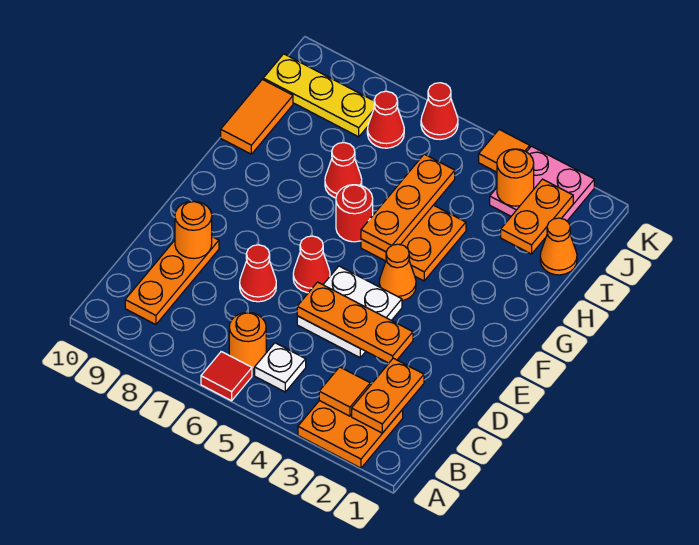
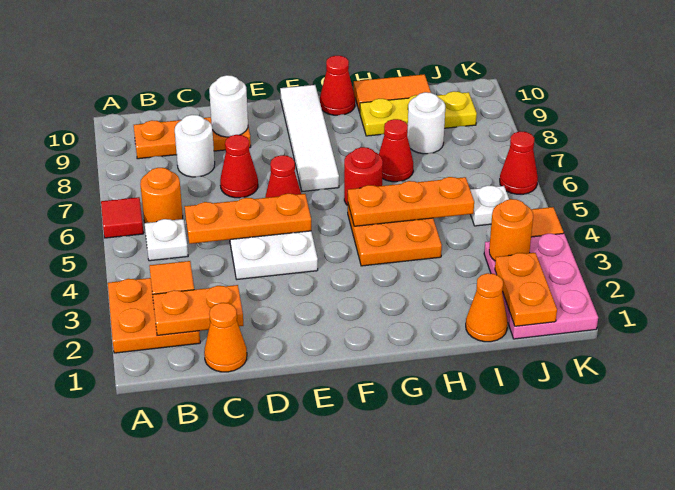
none -> white 1x1 round brick [175,115,215,177]
orange 1x3 plate [297,282,413,363] -> orange 1x3 plate turned to [185,194,311,244]
orange 1x1 round brick [175,201,212,258] -> white 1x1 round brick [209,75,248,137]
orange 1x1 cone [379,244,416,300] -> orange 1x1 cone moved to [204,303,247,372]
none -> white 1x4 tile [280,85,339,191]
orange 1x2 plate [501,179,573,254] -> orange 1x2 plate turned to [495,253,557,326]
none -> white 1x1 round brick [407,92,445,154]
pink 2x2 plate [490,146,594,221] -> pink 2x3 plate [484,233,598,339]
none -> white 1x1 plate [470,186,509,226]
red 1x1 cone [367,91,404,148] -> red 1x1 cone moved to [320,56,355,115]
yellow 1x3 plate [263,54,375,137] -> yellow 1x3 plate turned to [360,91,477,136]

